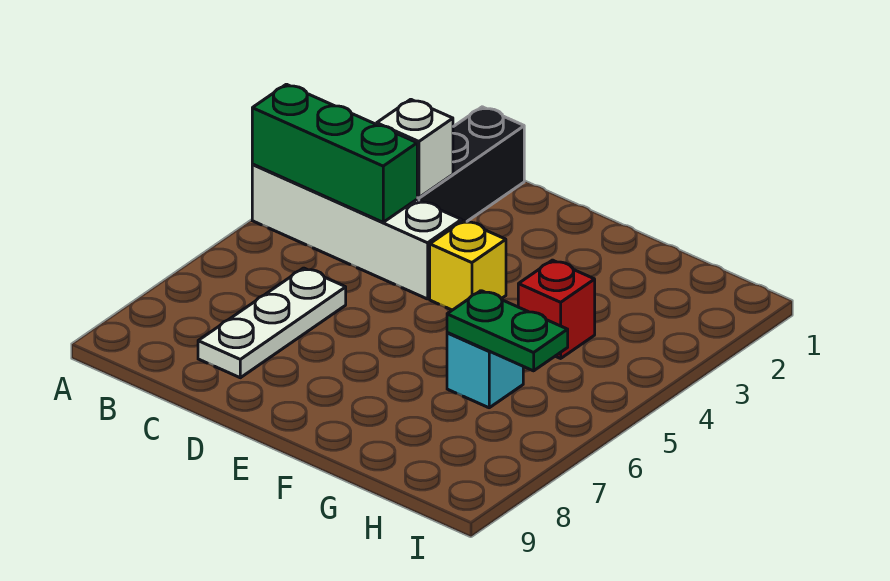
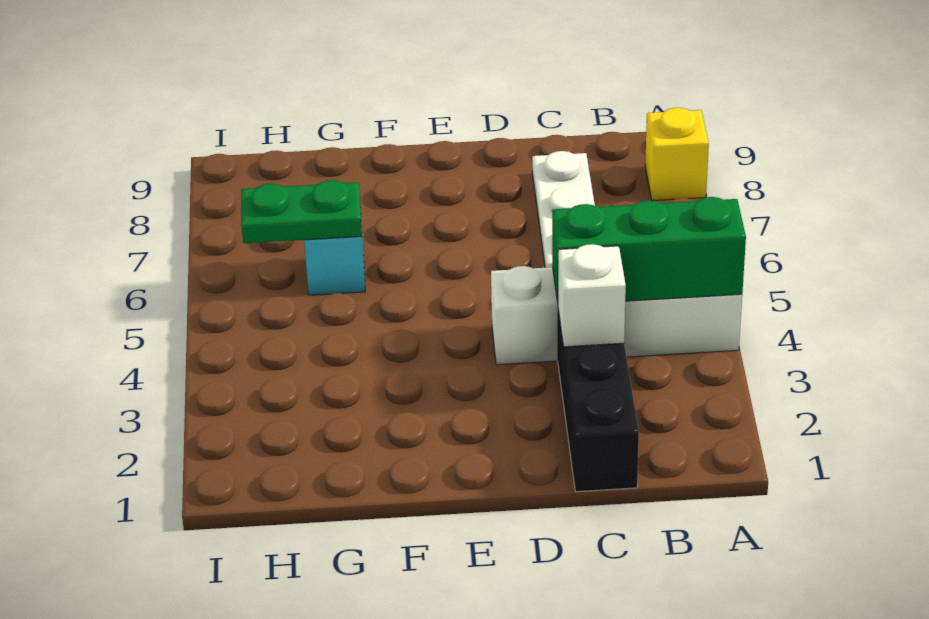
yellow 1x1 brick [430,221,506,310] -> yellow 1x1 brick moved to [645,108,709,201]
red 1x1 brick [518,260,595,358] -> none

